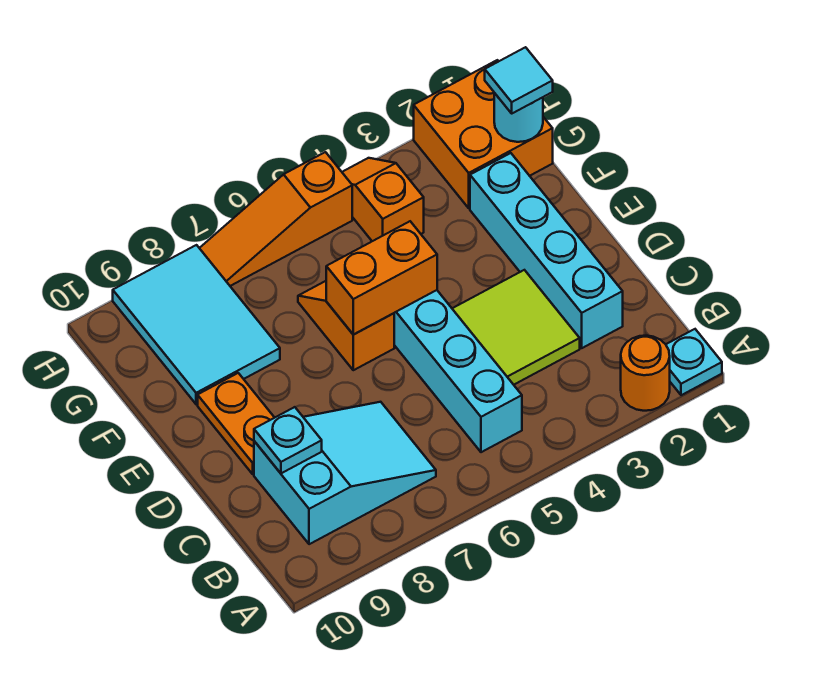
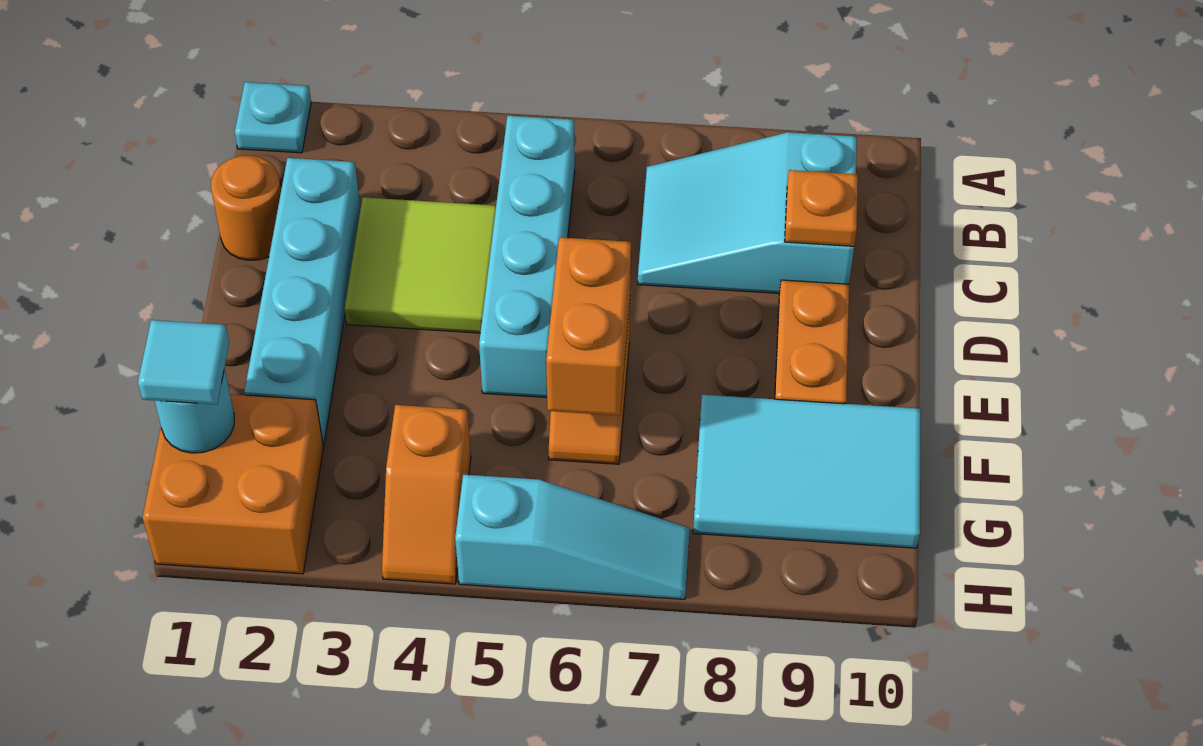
orange 1x1 round brick [621,336,670,411] -> orange 1x1 round brick moved to [211,156,281,260]
cyan 1x1 plate [254,407,322,473] -> orange 1x1 plate [785,170,858,246]
orange 1x2 brick [326,221,437,335] -> orange 1x2 brick turned to [546,237,631,416]
cyan 2x3 tile [113,245,280,404] -> cyan 2x3 tile turned to [693,395,921,548]
orange 1x3 slope [200,152,352,286] -> cyan 1x3 slope [455,475,690,599]

